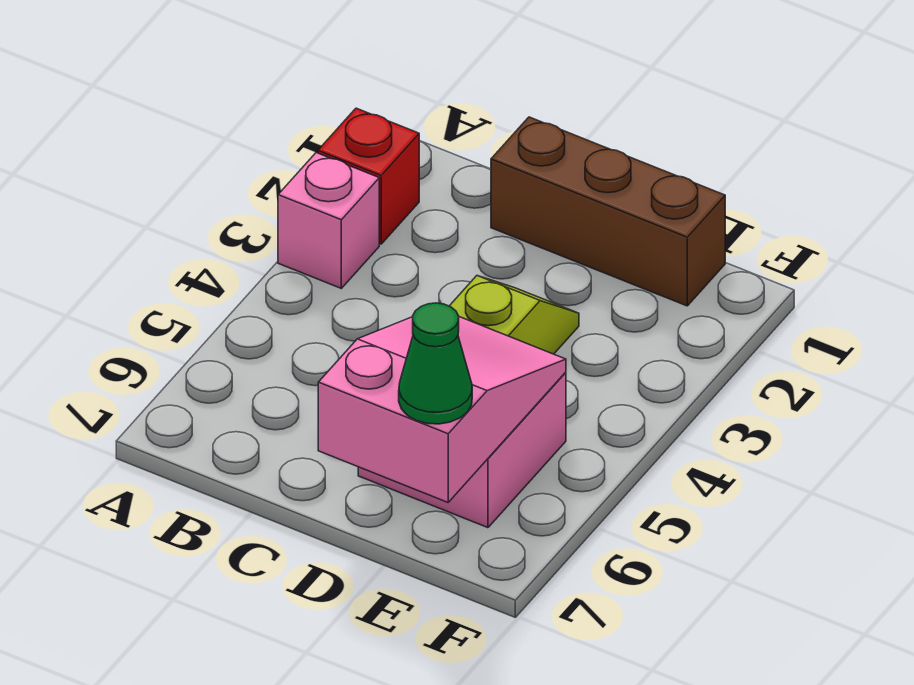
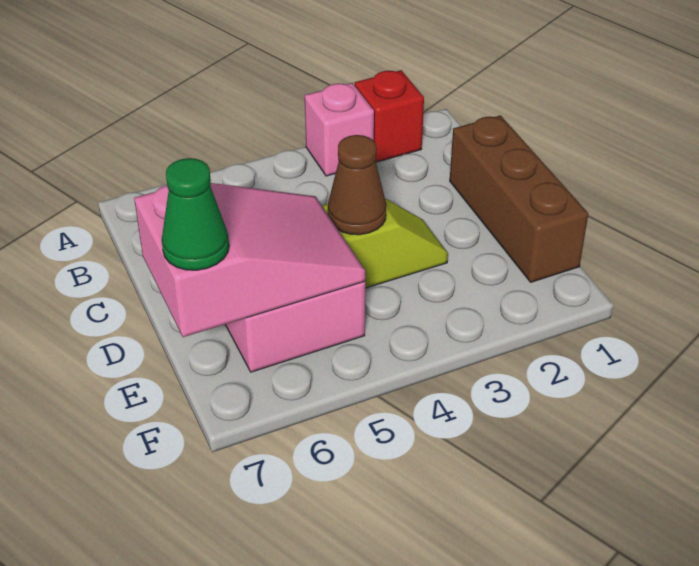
none -> brown 1x1 cone [328,135,386,235]

